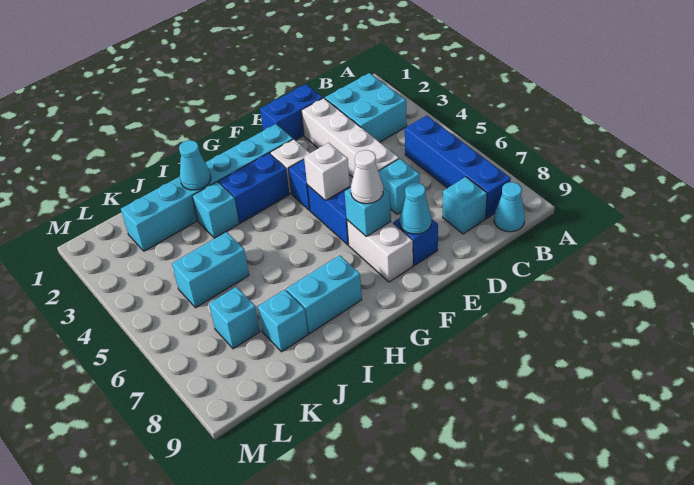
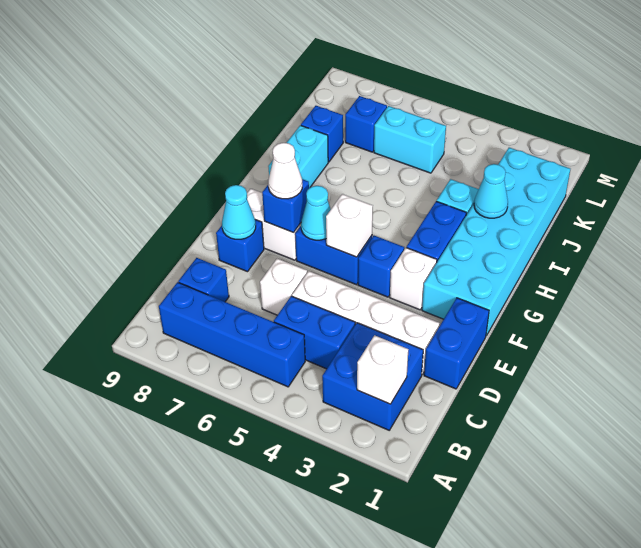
cyan 2x2 brick [325,73,407,142] -> blue 2x2 brick [322,323,423,430]
none -> white 1x1 brick [357,335,408,404]
cyan 1x1 cone [494,182,525,232] -> cyan 1x1 cone moved to [301,186,331,240]
none -> blue 1x2 brick [274,296,355,369]
cyan 1x1 brick [443,177,487,234] -> blue 1x1 brick [178,258,229,302]
cyan 1x1 brick [378,159,420,214] -> white 1x1 brick [260,259,307,315]
cyan 1x6 brick [121,124,293,251] -> cyan 2x6 brick [422,148,570,336]
cyan 1x1 brick [345,188,391,236] -> blue 1x1 brick [262,179,309,233]
cyan 1x2 brick [172,232,249,308] -> cyan 1x2 brick turned to [374,106,446,173]
cyan 1x1 brick [258,290,308,352] -> blue 1x1 brick [301,106,343,162]
cyan 1x1 brick [209,287,260,349] -> blue 1x1 brick [345,96,387,152]

